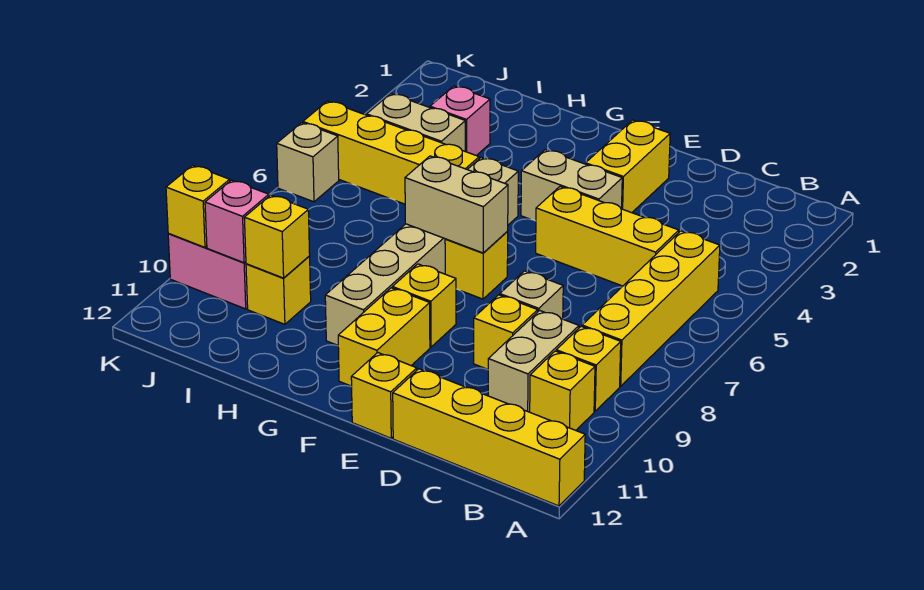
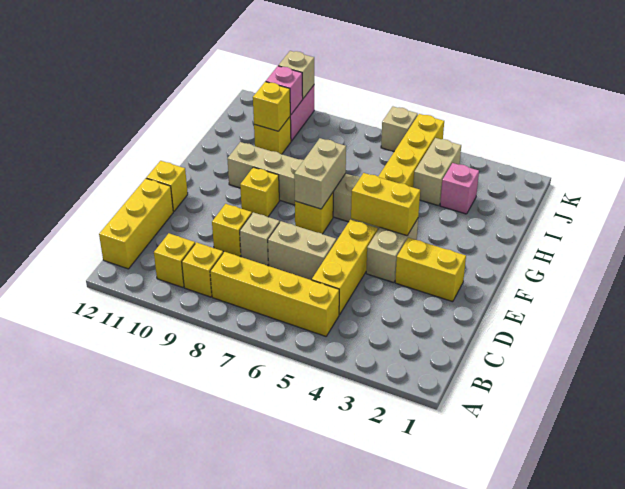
yellow 1x4 brick [393,369,585,506] -> yellow 1x3 brick [99,178,173,269]
tan 1x2 brick [488,310,579,412] -> tan 1x2 brick moved to [268,221,336,280]
yellow 1x2 brick [338,288,430,386] -> yellow 1x2 brick moved to [351,173,420,236]
yellow 1x1 brick [166,165,230,247] -> tan 1x1 brick [278,51,314,99]

